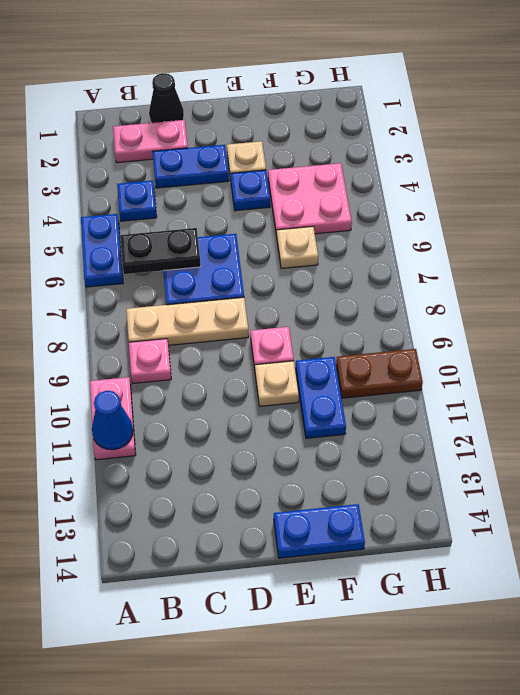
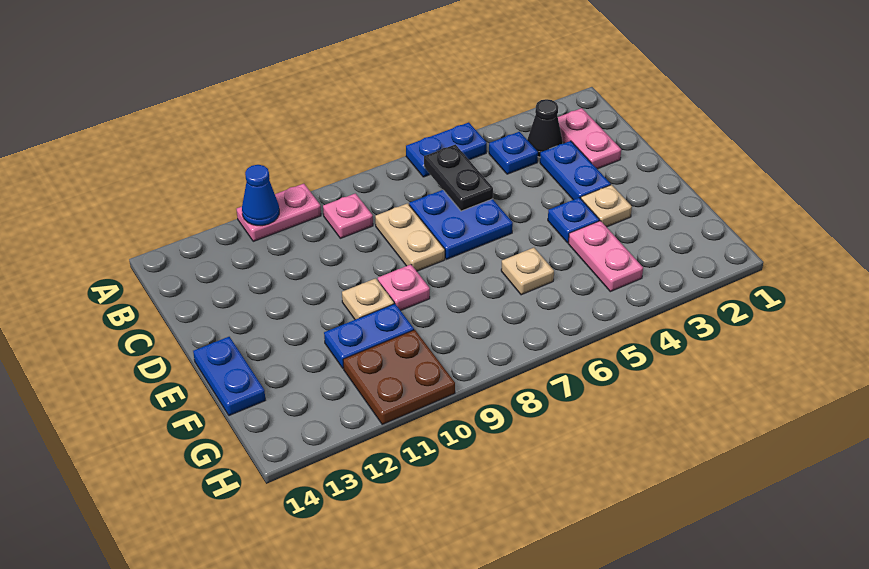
tan 1x3 plate [126,297,249,345] -> tan 1x2 plate [375,203,445,271]
black 1x1 cone [149,73,184,123] -> black 1x1 cone moved to [527,99,563,157]
pink 2x2 plate [268,163,352,236] -> pink 1x2 plate [568,221,643,292]
brown 1x2 plate [336,349,423,398] -> brown 2x2 plate [343,330,455,424]

